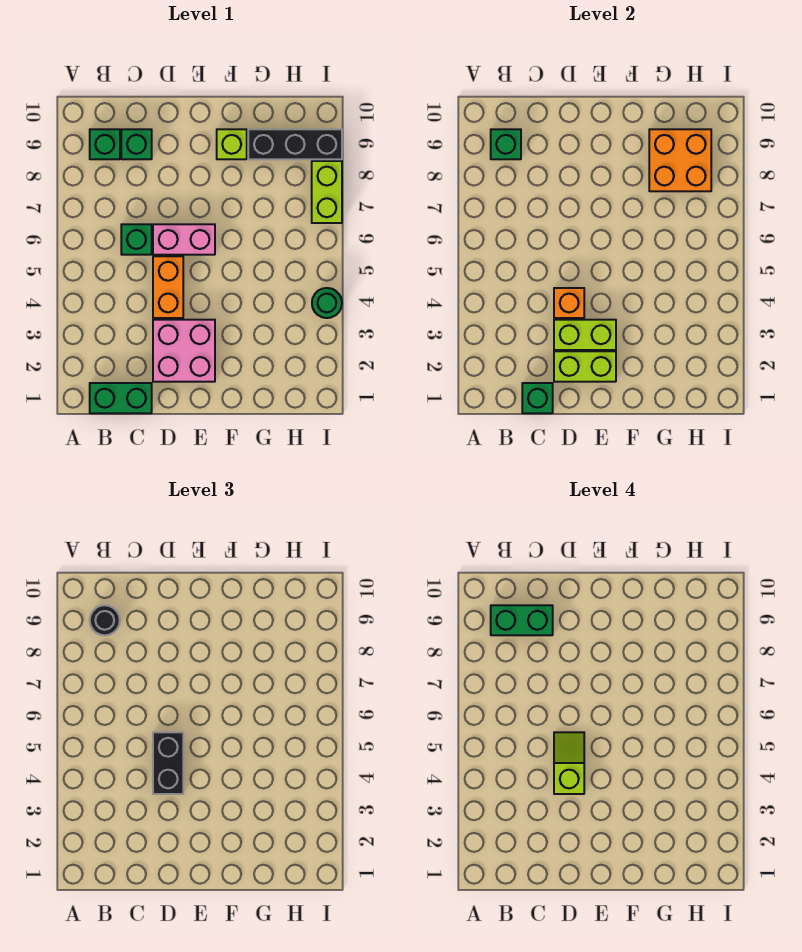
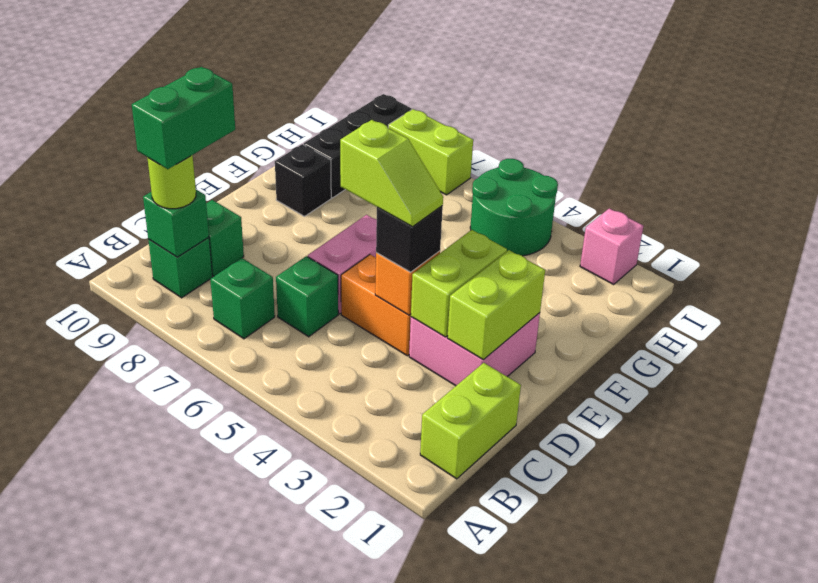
green 1x2 brick [90,383,152,413] -> lime 1x2 brick [420,363,521,479]
black 1x1 round brick [90,605,120,635] -> lime 1x1 round brick [147,155,196,209]
green 1x1 brick [522,383,553,413] -> green 1x1 brick moved to [210,258,275,339]
black 1x2 brick [153,732,183,794] -> black 1x1 brick [376,206,443,272]
lime 1x2 slope [554,732,584,794] -> lime 1x2 slope turned to [340,120,443,227]
lime 1x1 brick [217,129,247,159] -> black 1x1 brick [275,144,331,216]
orange 2x2 brick [649,129,711,191] -> none
none -> pink 1x1 brick [580,208,643,284]
green 1x1 round brick [312,288,342,318] -> green 2x2 round brick [470,159,558,256]

